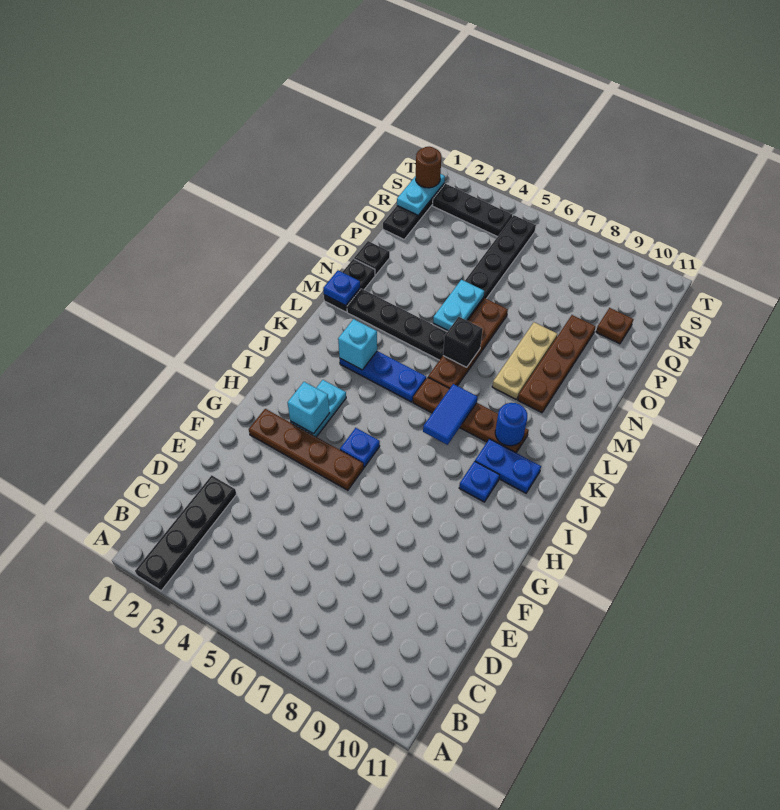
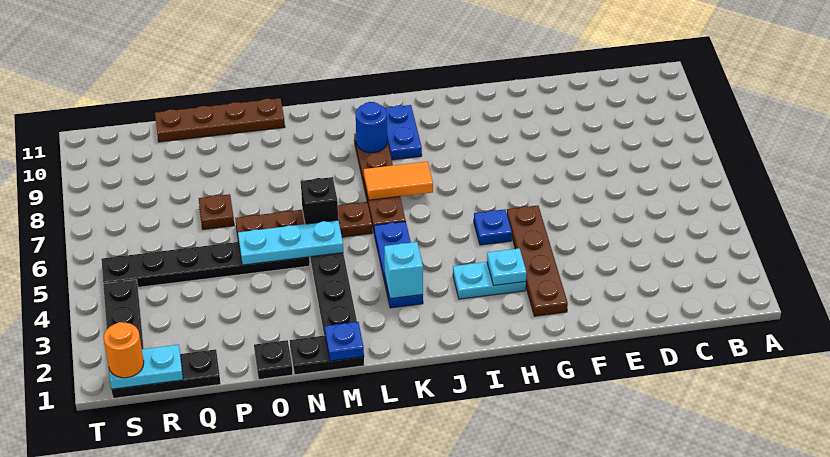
black 1x4 plate [135,475,237,591] -> none
cyan 1x1 brick [287,382,329,434] -> cyan 1x1 plate [487,248,527,286]
blue 1x1 plate [459,461,500,502] -> none
blue 1x2 tile [423,384,478,445] -> orange 1x2 tile [364,161,433,200]
tan 1x3 plate [492,322,557,399] -> none
brown 1x4 plate [518,315,596,413] -> brown 1x4 plate moved to [155,98,285,142]
cyan 1x2 plate [433,280,484,331] -> cyan 1x3 plate [238,220,343,265]
brown 1x1 plate [596,308,633,344] -> brown 1x1 plate moved to [199,194,234,230]
brown 1x1 round brick [416,147,441,188] -> orange 1x1 round brick [104,322,144,378]

